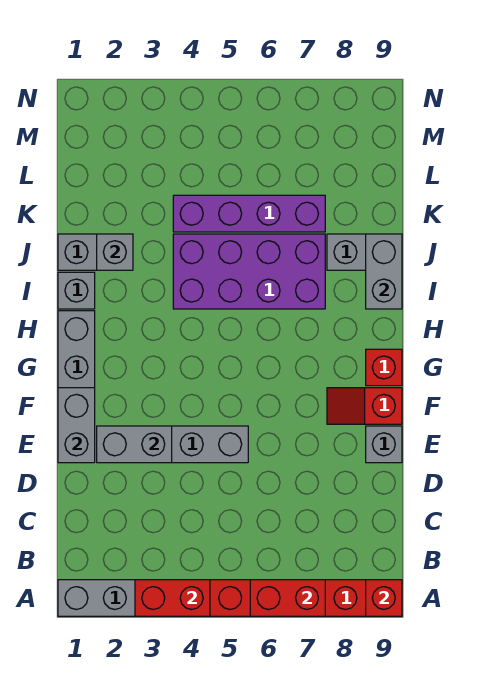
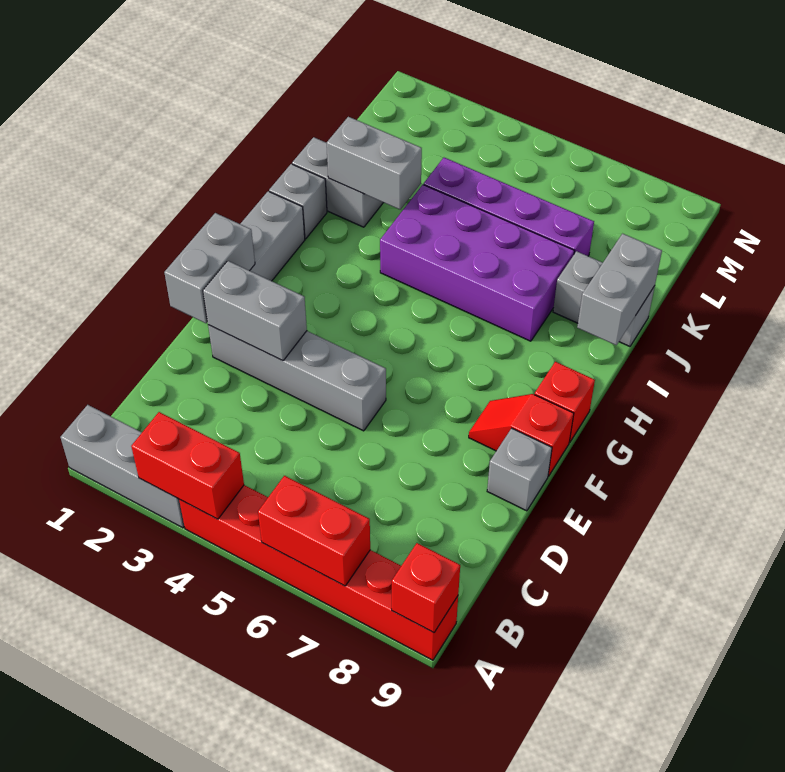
grey 1x1 brick [97,234,133,270] -> grey 1x2 brick [327,117,422,210]

